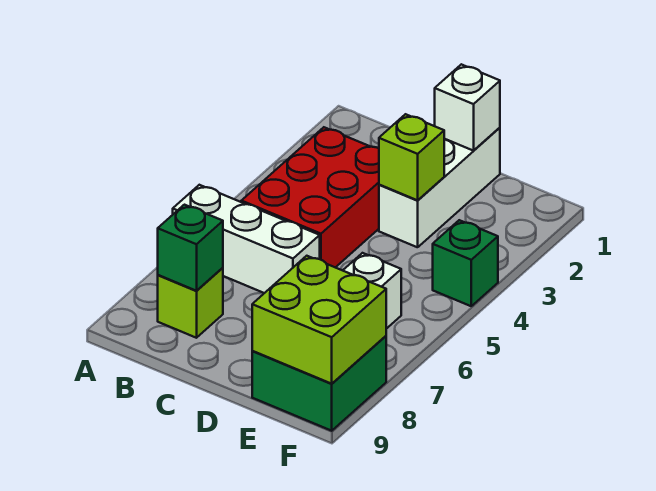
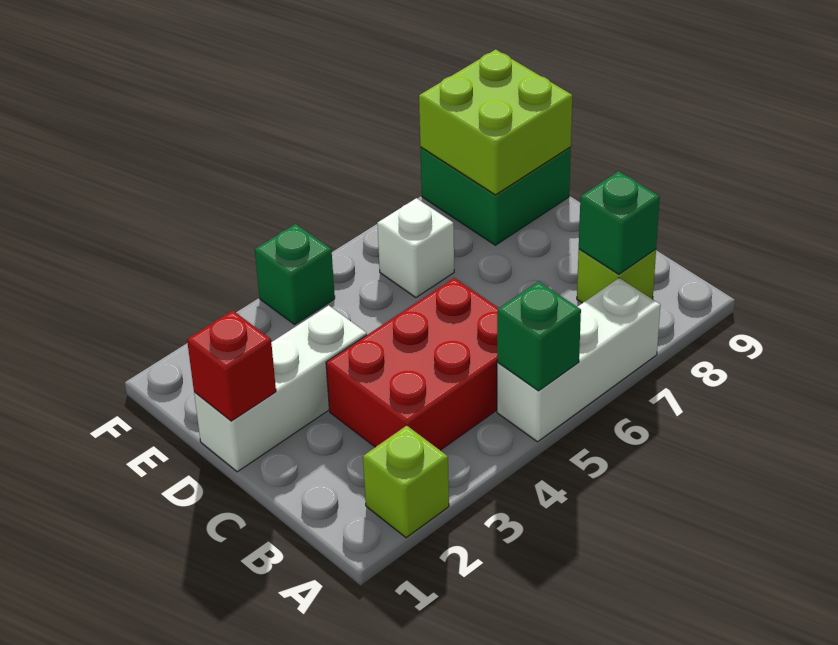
none -> green 1x1 brick [497,281,581,391]
white 1x3 brick [173,185,320,293] -> white 1x3 brick turned to [497,278,660,442]
white 1x1 brick [435,64,500,151] -> red 1x1 brick [187,310,276,421]
lime 1x1 brick [379,114,444,200] -> lime 1x1 brick moved to [363,426,449,538]

